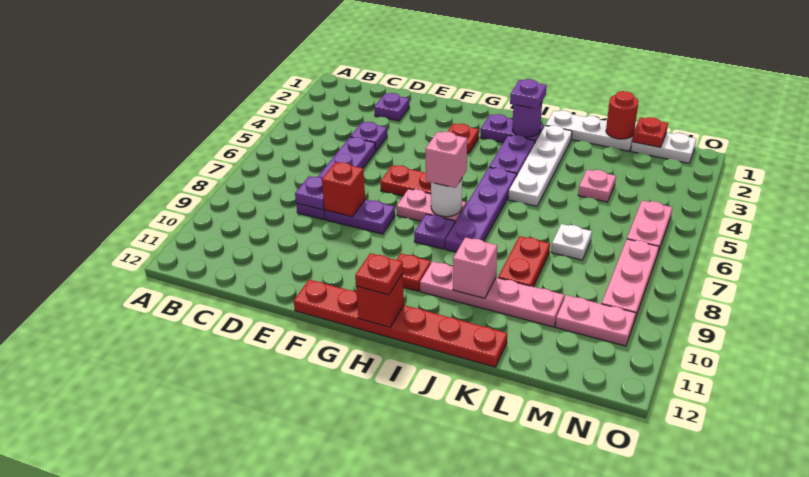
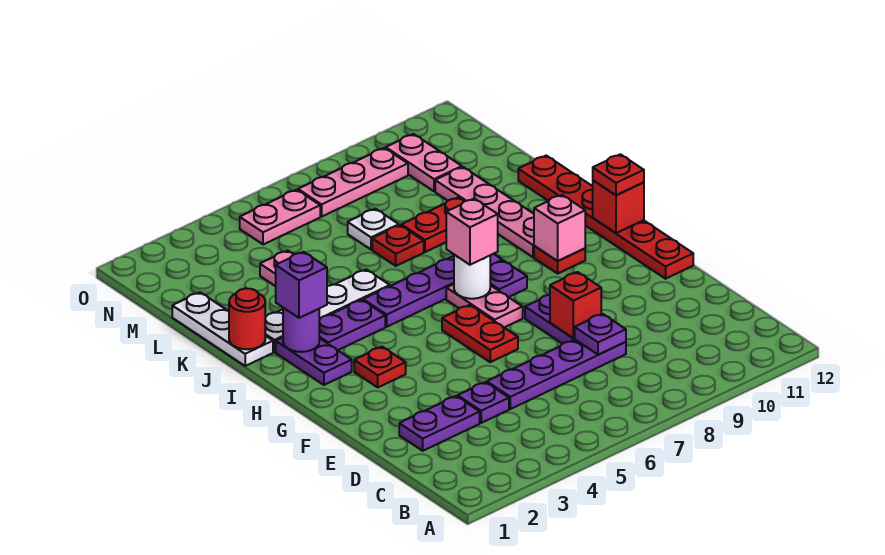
purple 1x1 plate [374,93,410,121] -> purple 1x2 plate [399,396,480,451]
purple 1x1 plate [510,79,547,109] -> purple 1x1 brick [276,252,327,318]
pink 1x1 brick [453,237,497,298] -> pink 1x1 brick moved to [534,195,585,261]
red 1x1 round brick [606,91,639,139] -> red 1x1 round brick moved to [229,288,265,349]
white 1x2 plate [631,133,696,163] -> none
red 1x1 plate [632,117,668,147] -> red 1x1 plate moved to [372,225,424,266]

